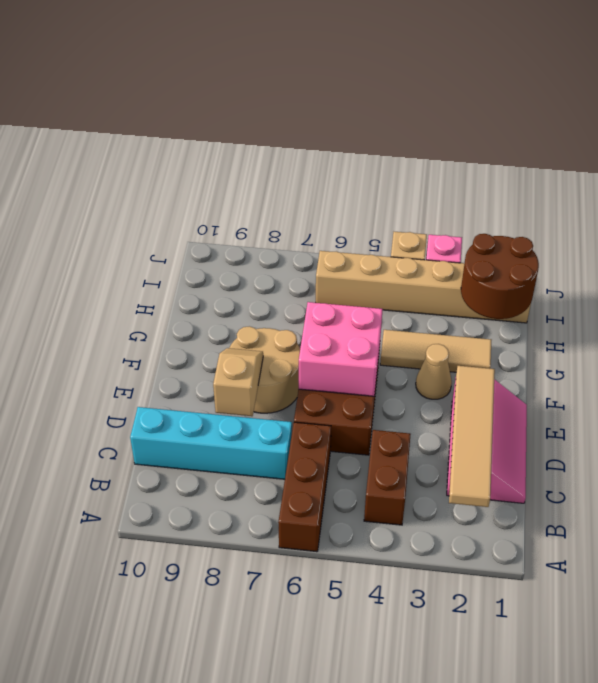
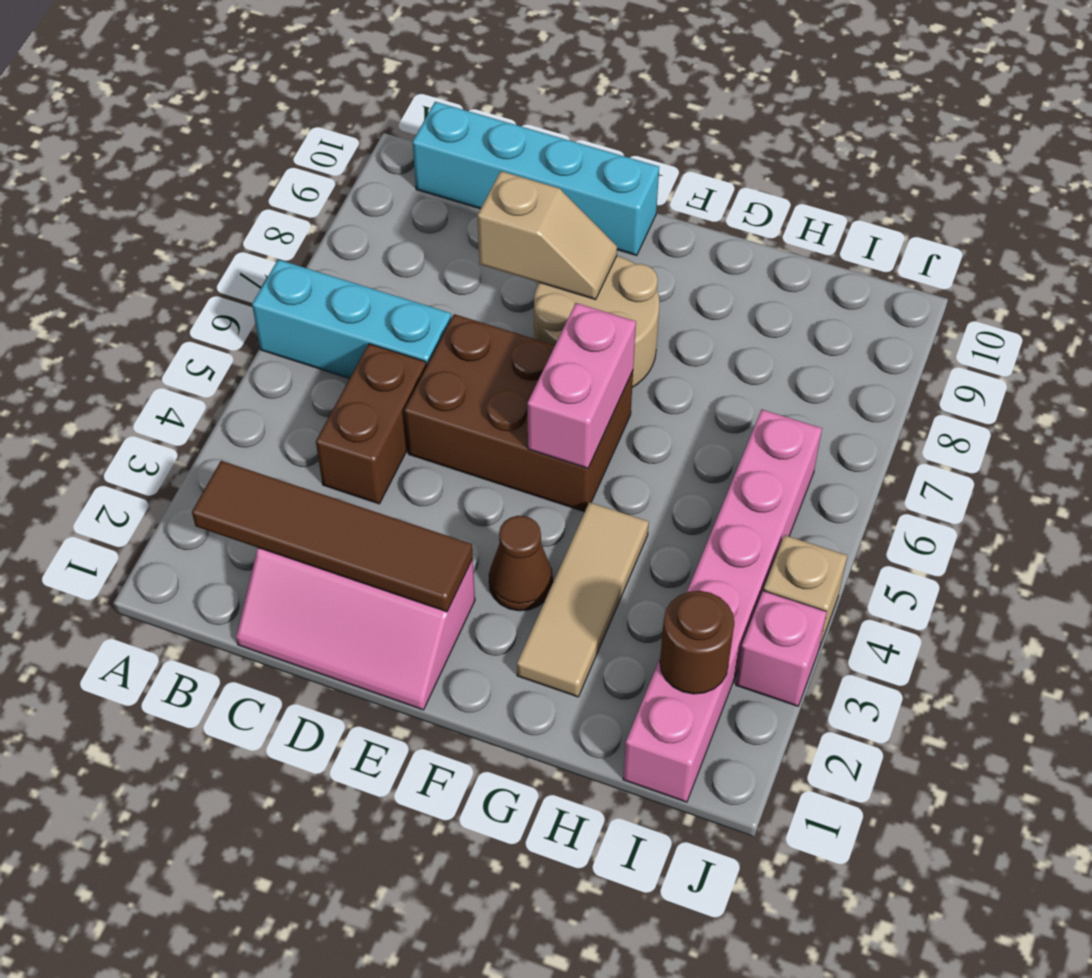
brown 1x3 brick [278,422,331,552] -> cyan 1x3 brick [252,260,451,378]
tan 1x4 tile [449,366,495,507] -> brown 1x4 tile [192,461,473,612]
brown 1x2 brick [364,430,411,525] -> brown 1x2 brick turned to [316,344,426,504]
cyan 1x4 brick [130,407,292,479] -> cyan 1x4 brick turned to [412,102,659,256]
pink 2x2 brick [299,302,383,396] -> pink 1x2 brick [527,303,636,468]
tan 1x1 cone [416,344,452,399] -> brown 1x1 cone [489,516,553,611]
brown 2x2 round brick [461,234,539,319] -> brown 1x1 round brick [660,591,734,694]
tan 1x6 brick [316,251,531,323] -> pink 1x6 brick [623,410,822,802]

